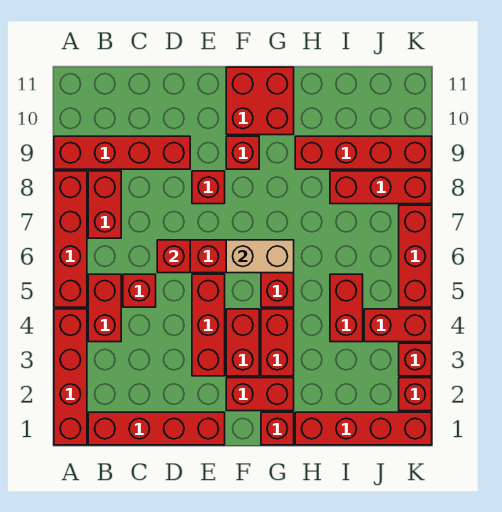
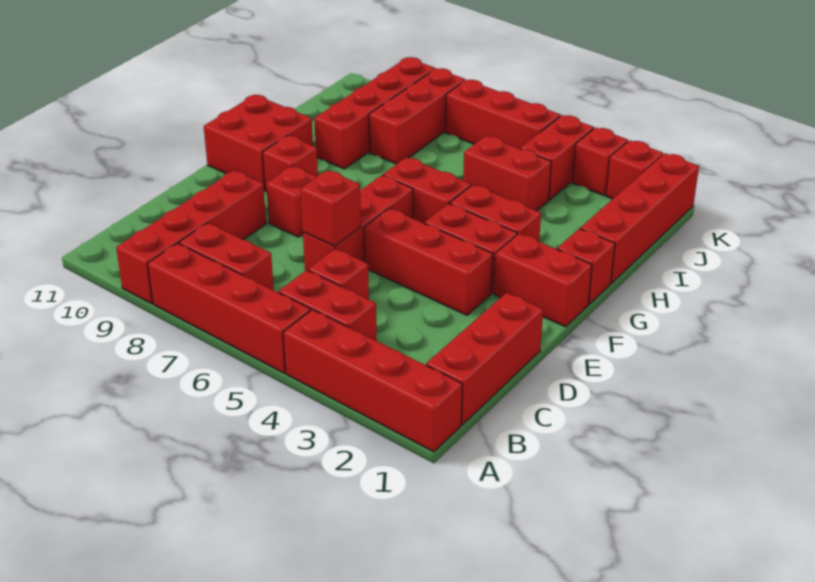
red 1x4 brick [88,412,225,445] -> red 1x3 brick [426,293,543,425]
red 1x2 brick [226,378,294,411] -> red 1x2 brick turned to [494,234,592,327]
tan 1x2 brick [226,240,294,273] -> none

